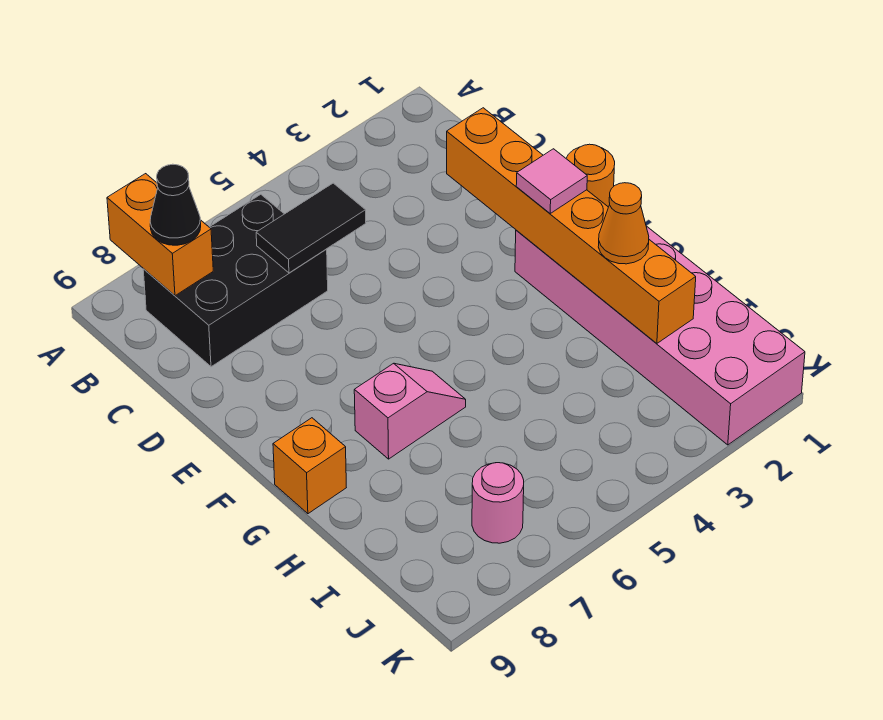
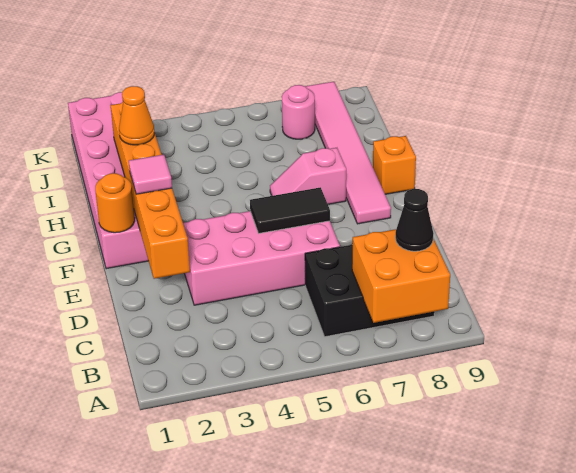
orange 1x2 brick [107,174,213,296] -> orange 2x2 brick [352,229,450,323]
black 1x2 tile [256,183,366,273] -> black 1x2 tile moved to [250,187,330,233]
none -> pink 2x4 brick [183,211,340,305]
none -> pink 1x6 tile [305,82,391,224]

